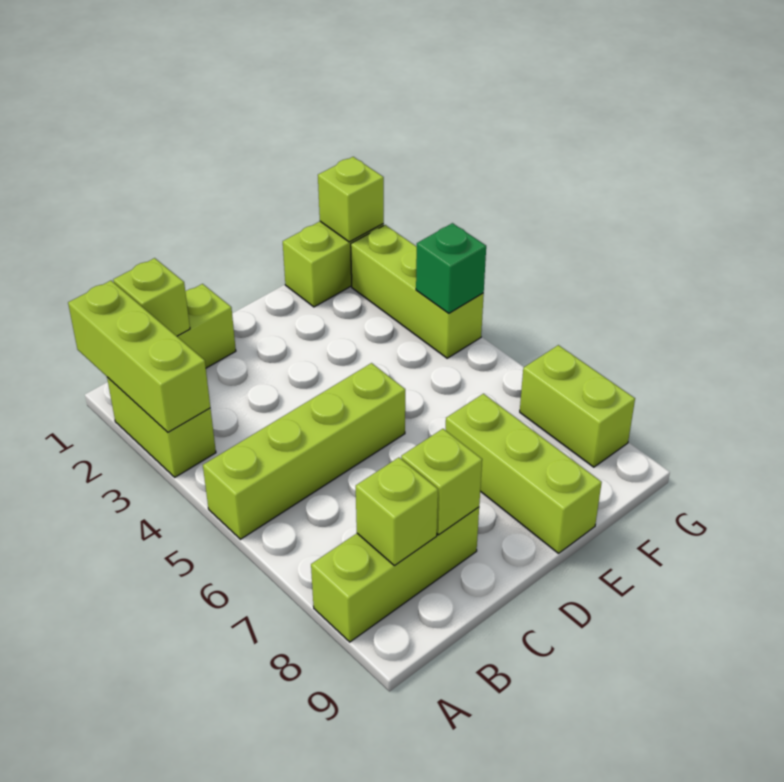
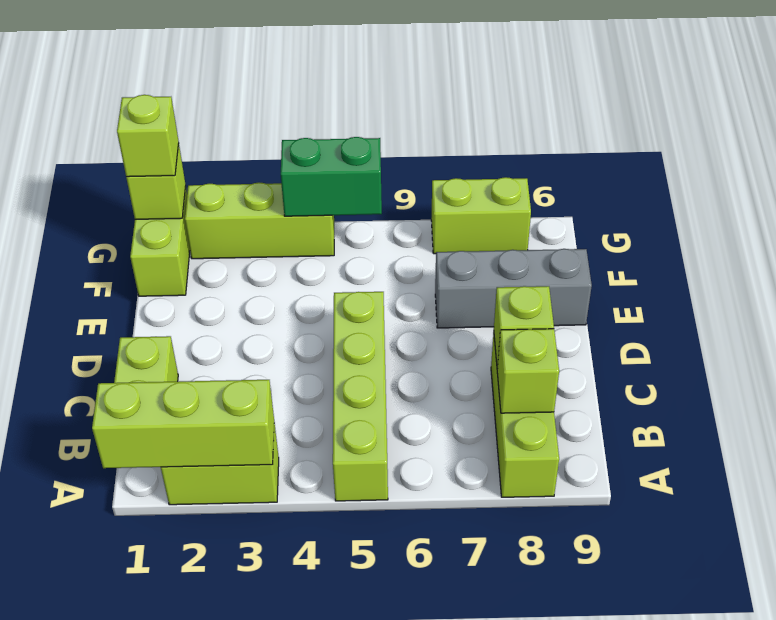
lime 1x1 brick [113,258,190,336] -> lime 1x1 brick moved to [117,95,179,177]
lime 1x3 brick [446,394,602,553] -> grey 1x3 brick [435,249,592,328]
green 1x1 brick [416,223,486,313] -> green 1x2 brick [281,137,382,216]

